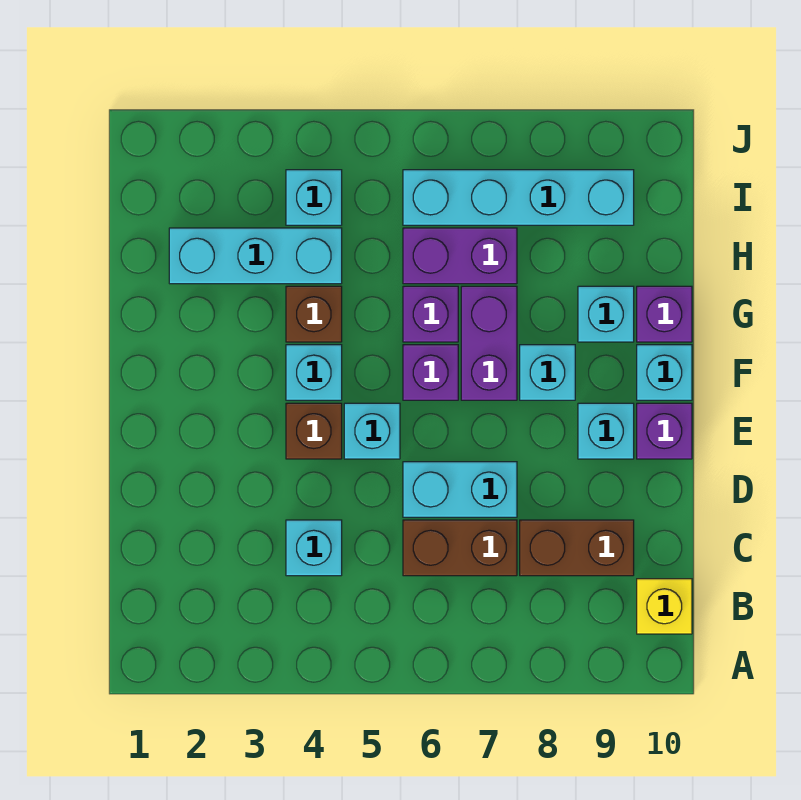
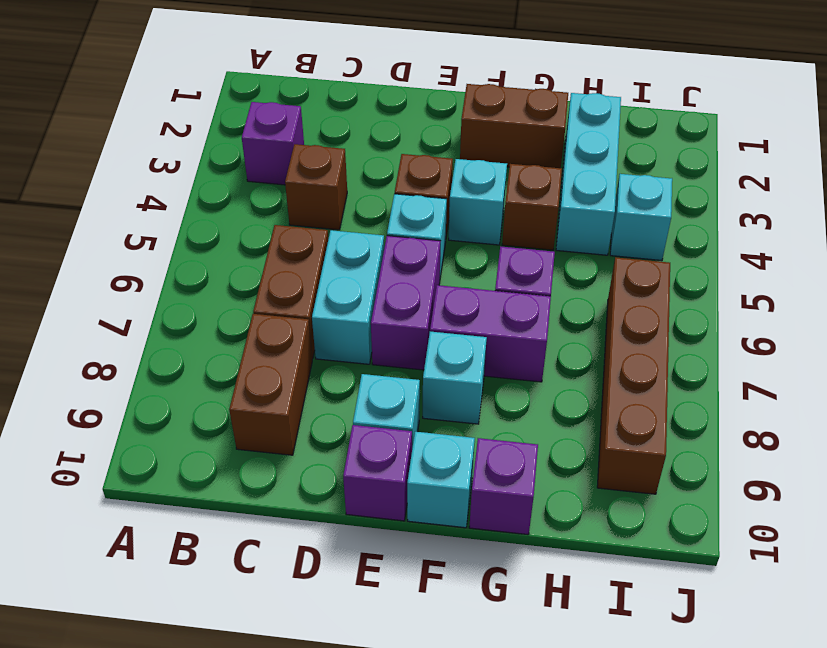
yellow 1x1 brick [637,579,692,634] -> none
cyan 1x1 brick [286,520,342,576] -> brown 1x1 brick [285,144,347,230]
none -> brown 1x2 brick [460,84,568,168]
purple 1x1 brick [403,345,458,400] -> purple 1x1 brick moved to [242,102,304,185]
cyan 1x1 brick [578,286,634,342] -> none
purple 1x2 brick [403,228,517,284] -> purple 1x2 brick moved to [371,236,441,370]
cyan 1x4 brick [403,170,634,225] -> brown 1x4 brick [597,257,670,494]

